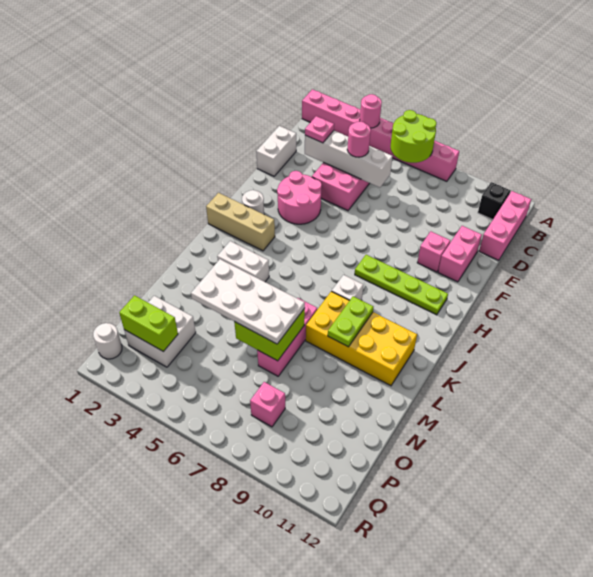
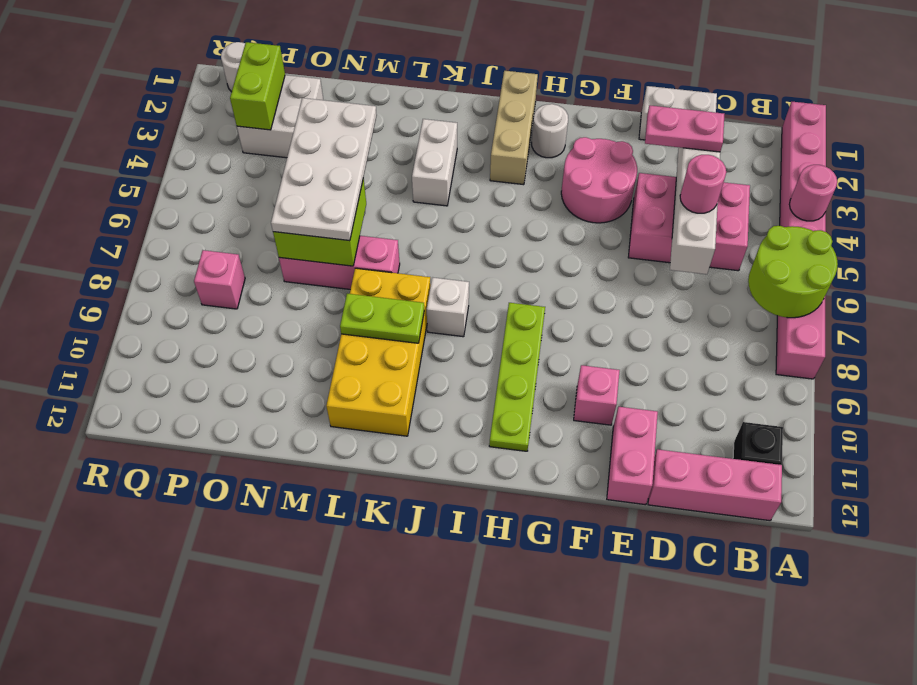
pink 1x1 plate [305,116,334,143] -> pink 1x2 plate [645,105,724,152]
pink 1x2 brick [438,226,482,282] -> pink 1x2 brick turned to [607,407,658,505]

